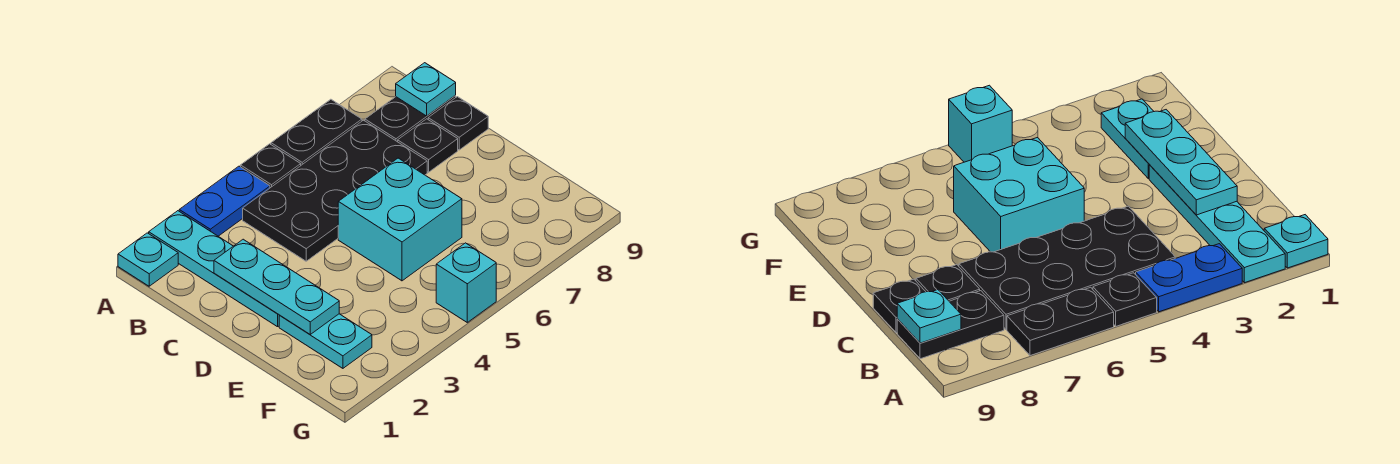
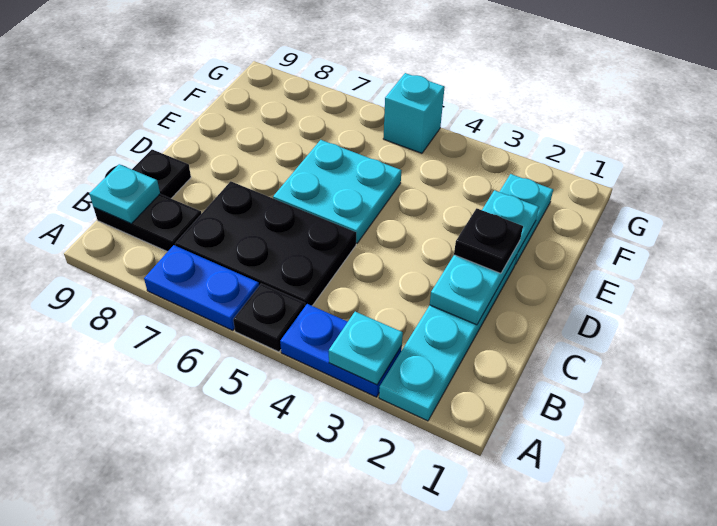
cyan 1x1 plate [118,233,178,286] -> cyan 1x1 plate moved to [329,312,403,385]
black 1x2 plate [271,99,362,165] -> blue 1x2 plate [144,245,259,331]
black 2x4 plate [243,120,427,261] -> black 2x3 plate [175,181,356,306]
black 1x1 plate [398,119,458,172] -> black 1x1 plate moved to [454,208,523,273]
cyan 2x2 brick [338,158,462,281] -> cyan 2x2 plate [273,140,401,243]

